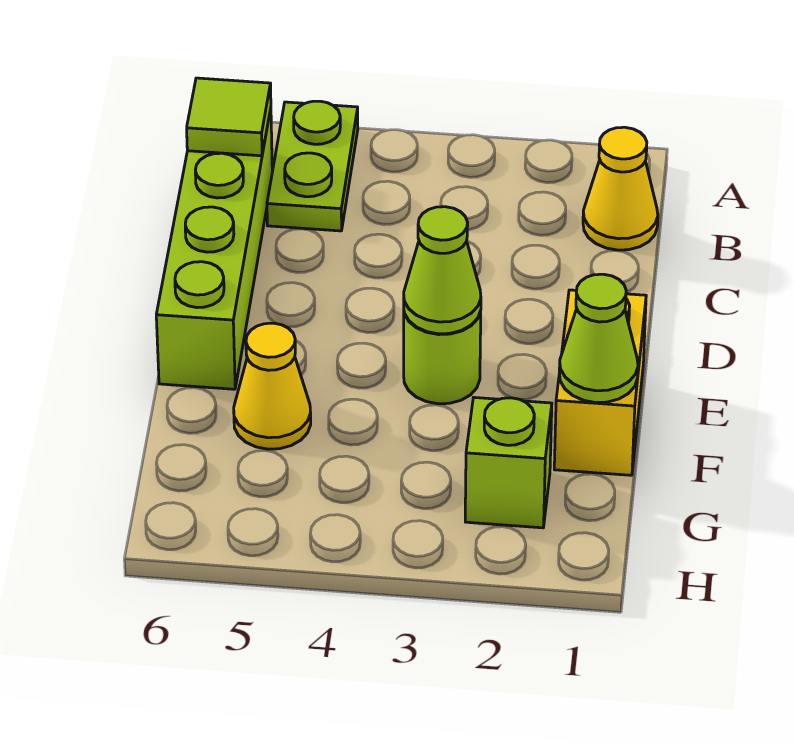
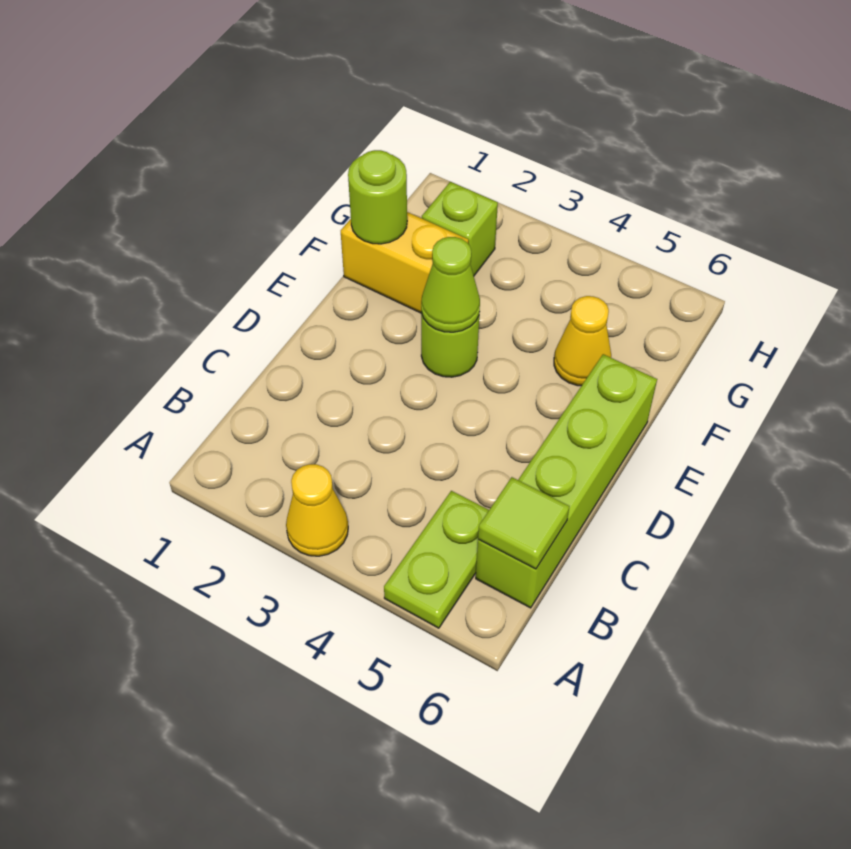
yellow 1x1 cone [583,127,658,250] -> yellow 1x1 cone moved to [286,464,348,556]
yellow 1x2 brick [554,290,646,475] -> yellow 1x2 brick turned to [341,212,468,313]
lime 1x1 cone [559,274,638,403] -> lime 1x1 round brick [348,150,407,244]

